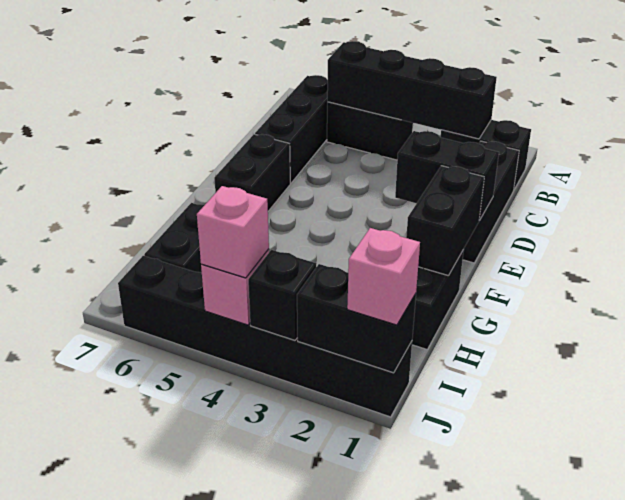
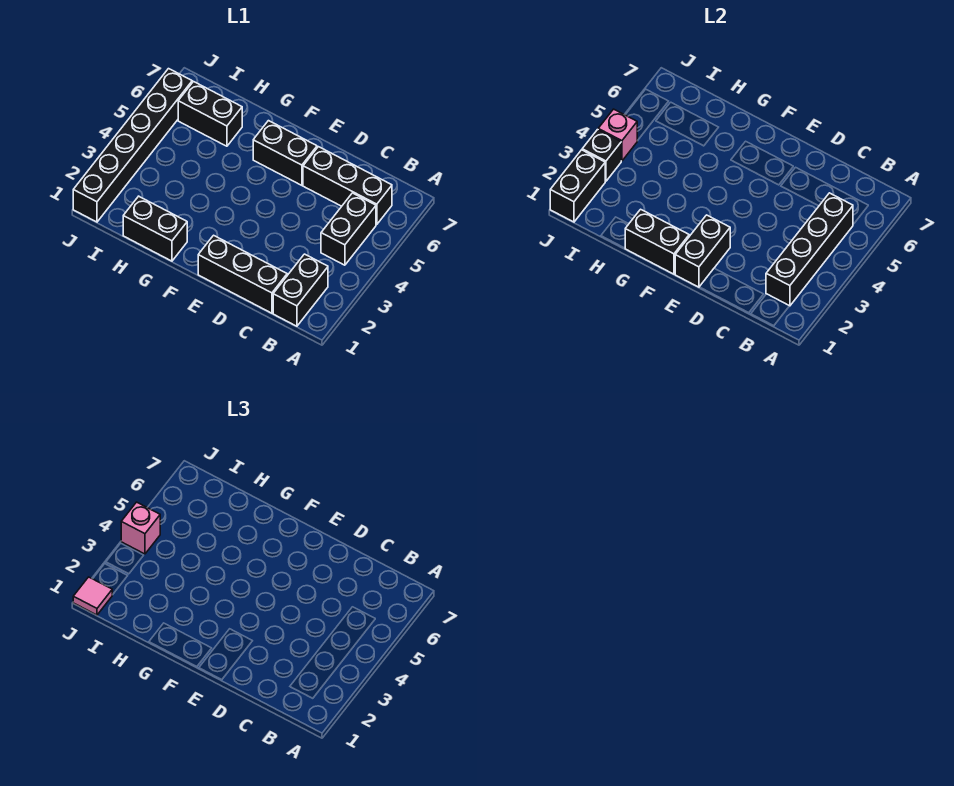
pink 1x1 brick [347,228,420,325] -> pink 1x1 tile [73,577,112,615]

